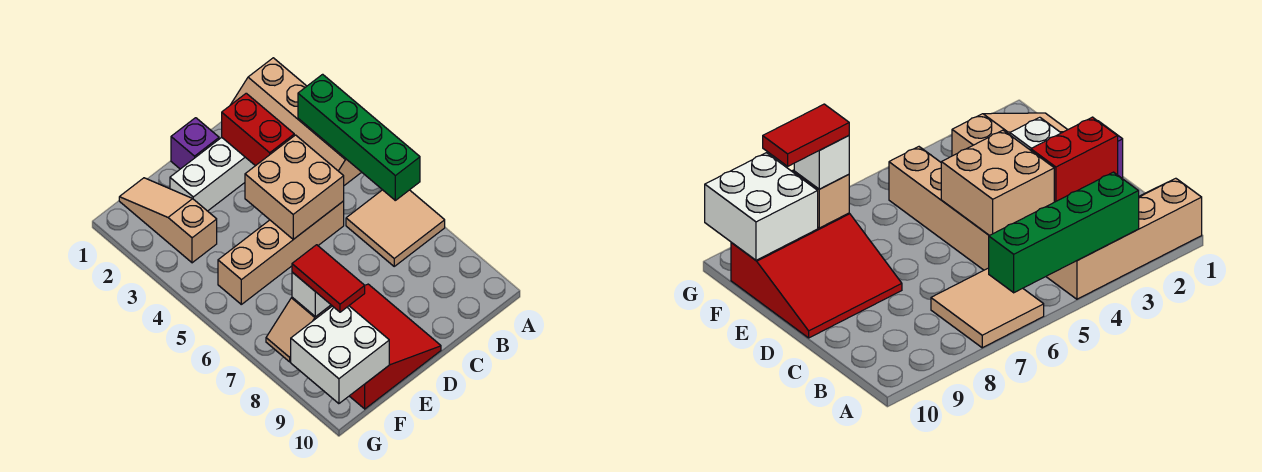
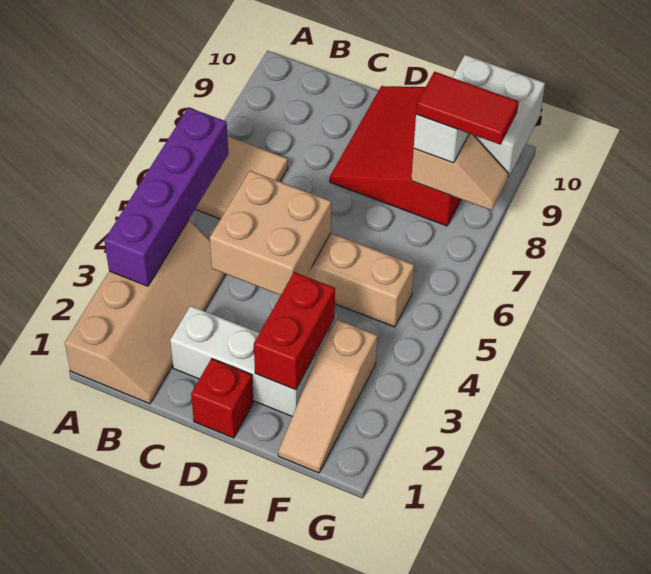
green 1x4 brick [298,74,420,200] -> purple 1x4 brick [104,107,228,286]
red 1x2 brick [222,93,294,166] -> red 1x2 brick moved to [254,272,335,390]
purple 1x1 brick [171,118,219,169] -> red 1x1 brick [191,359,253,438]
red 1x2 tile [292,245,365,312] -> red 1x2 tile turned to [416,72,519,145]

